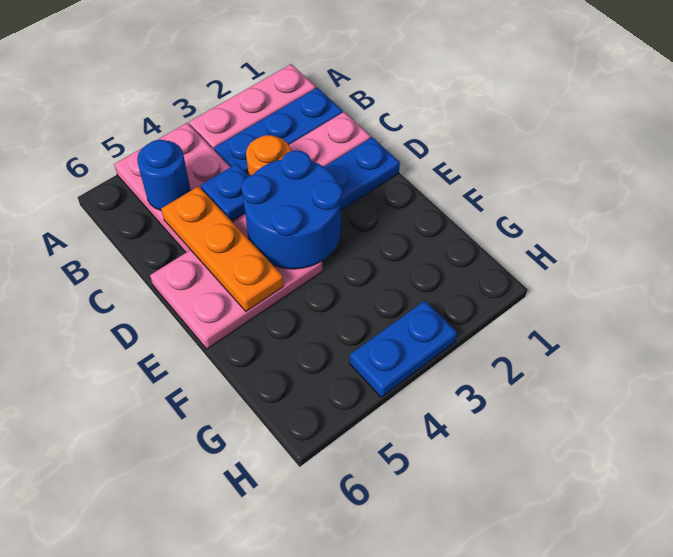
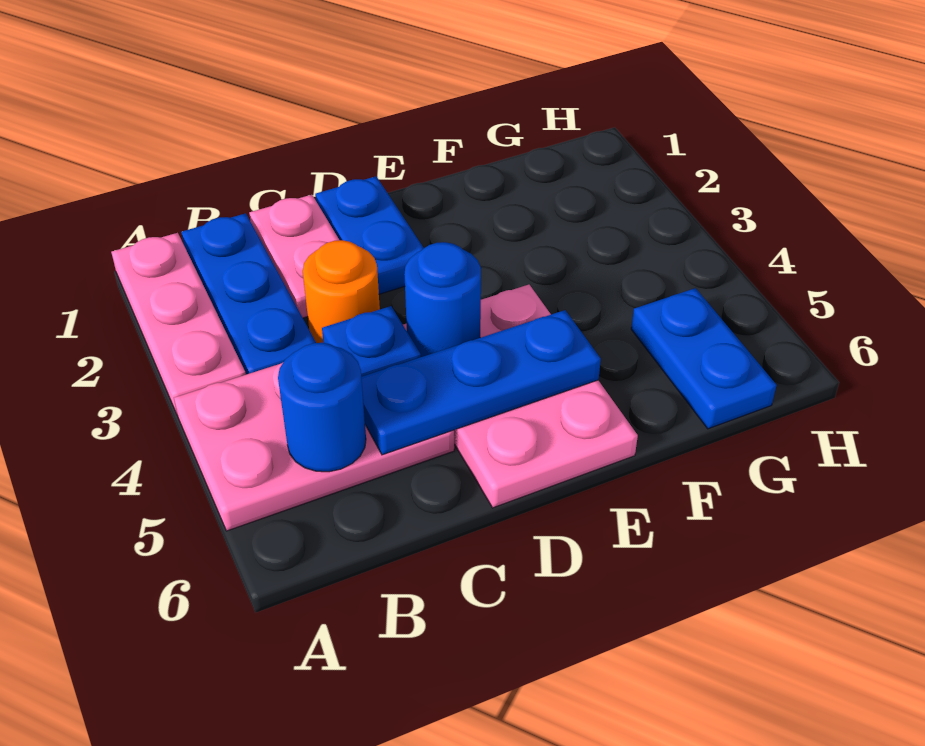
orange 1x3 plate [161,186,284,311] -> blue 1x3 plate [361,310,601,455]
blue 2x2 round brick [241,150,342,269] -> blue 1x1 round brick [404,242,481,357]
blue 1x2 plate [350,301,457,397] -> blue 1x2 plate moved to [631,288,777,429]

